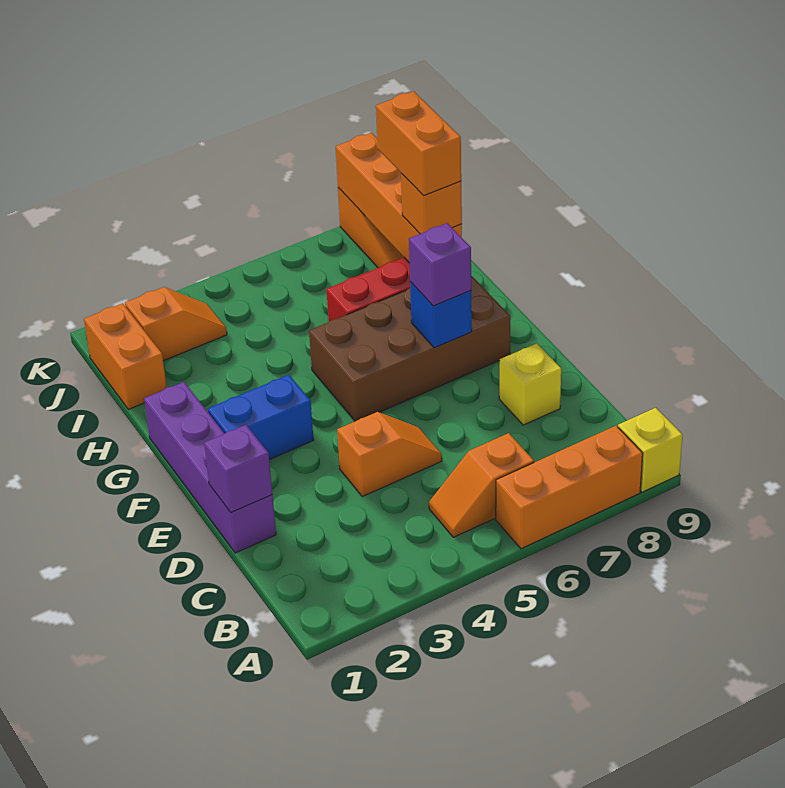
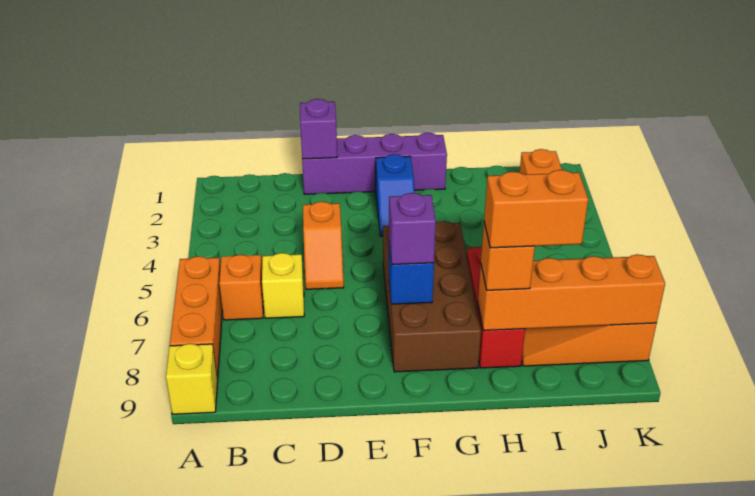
yellow 1x1 brick [499,343,561,425] -> yellow 1x1 brick moved to [262,253,304,318]
blue 1x2 brick [208,375,313,460] -> blue 1x2 slope [376,154,414,236]
orange 1x2 brick [84,303,167,409] -> none

